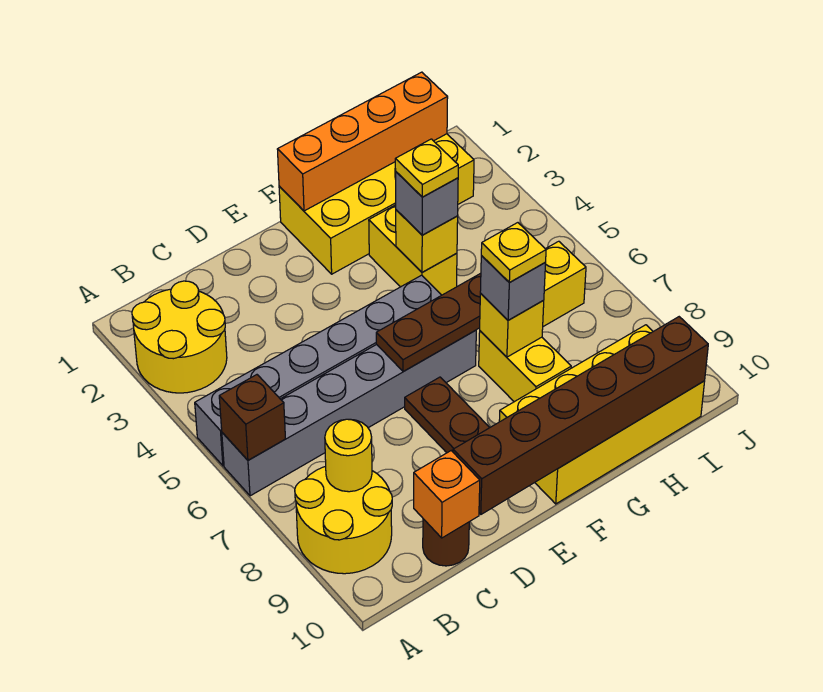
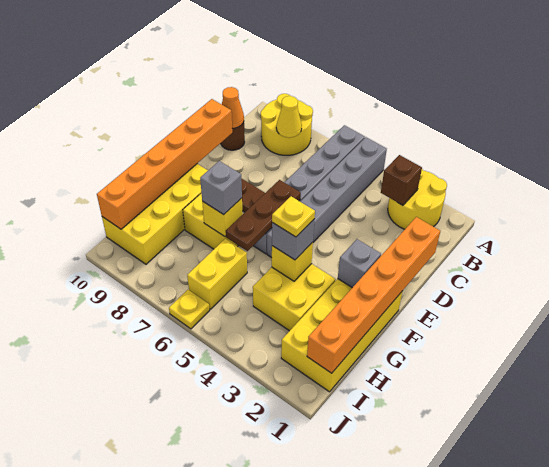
brown 1x1 brick [219,375,285,460] -> brown 1x1 brick moved to [381,155,422,205]
yellow 1x1 round brick [325,419,372,492] -> yellow 1x1 cone [276,96,302,138]
orange 1x1 brick [414,451,480,538] -> orange 1x1 cone [222,87,244,128]
brown 1x6 brick [453,317,708,514] -> orange 1x6 brick [97,99,232,229]
orange 1x4 brick [277,72,448,211] -> orange 1x6 brick [307,217,440,373]
none -> grey 1x1 brick [338,239,381,288]
yellow 1x2 brick [369,205,457,295] -> yellow 2x2 brick [253,264,336,331]
yellow 1x1 plate [481,223,546,283] -> yellow 1x1 plate moved to [169,290,210,329]

